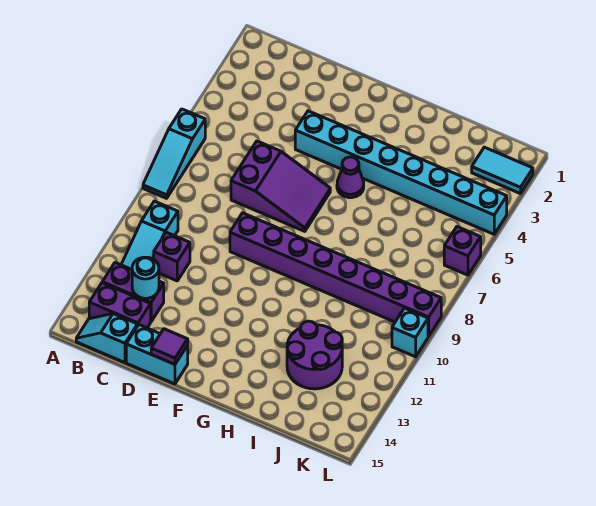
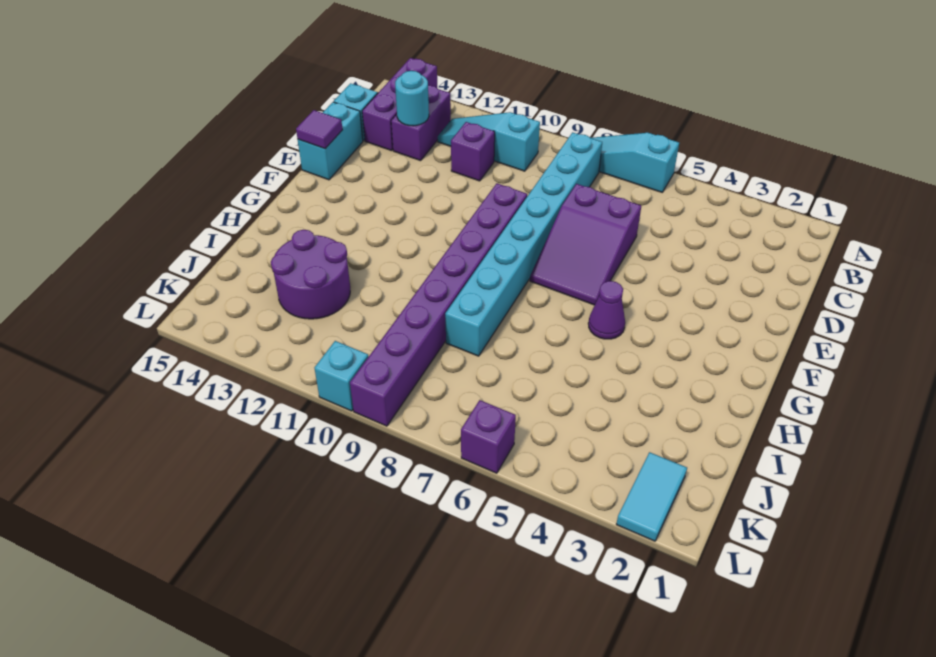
purple 1x2 brick [89,283,151,328] -> purple 1x3 brick [362,58,437,151]
cyan 1x8 brick [295,111,507,234] -> cyan 1x8 brick moved to [445,132,602,356]

